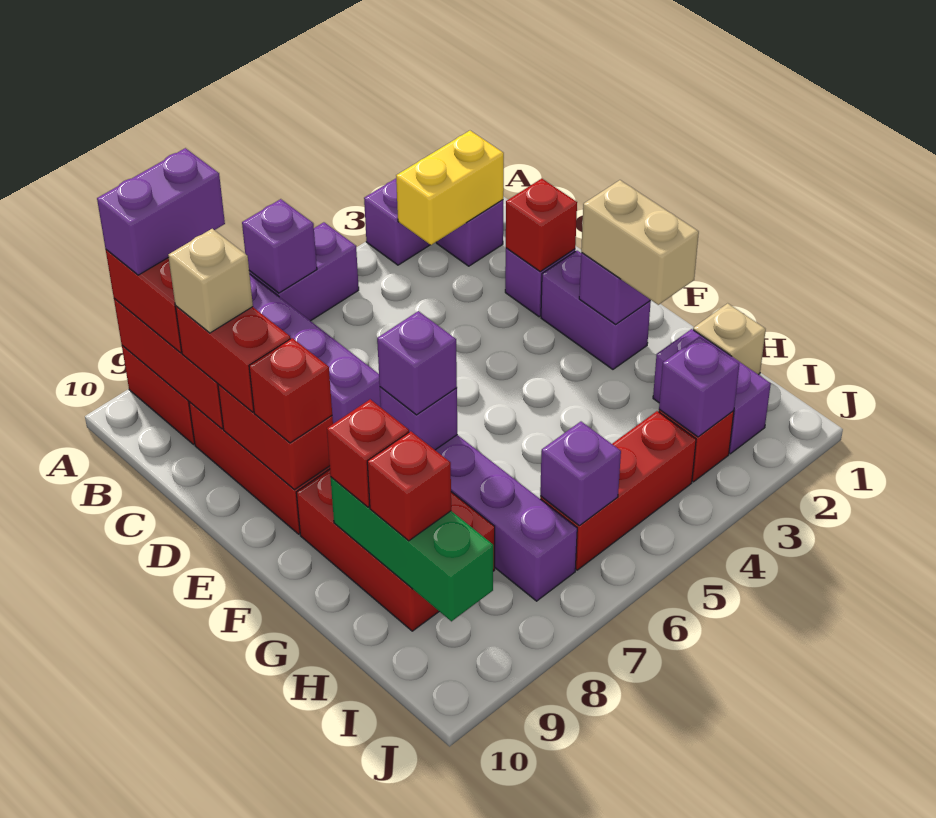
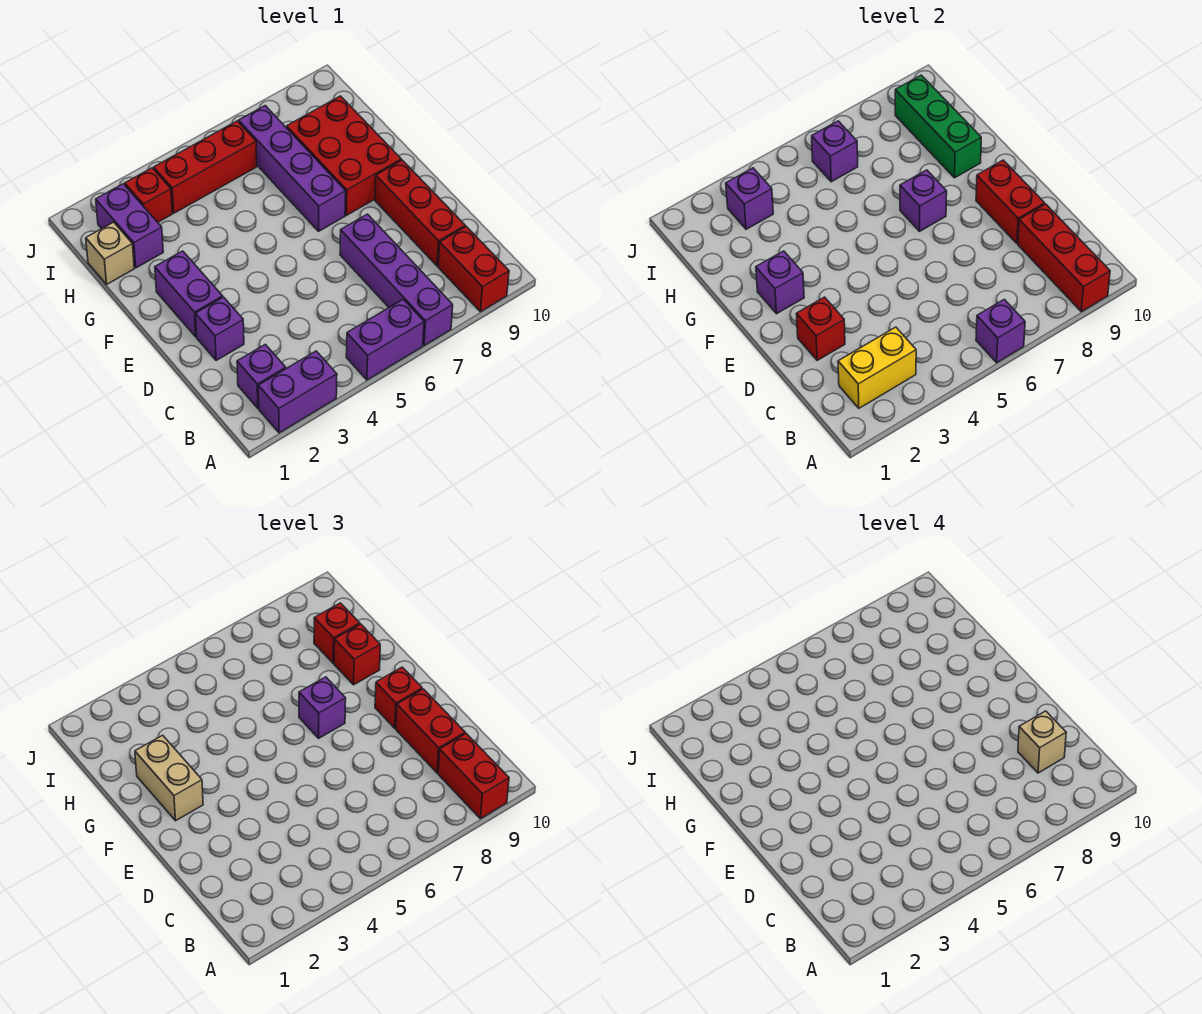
purple 1x2 brick [97,148,225,275] -> none

